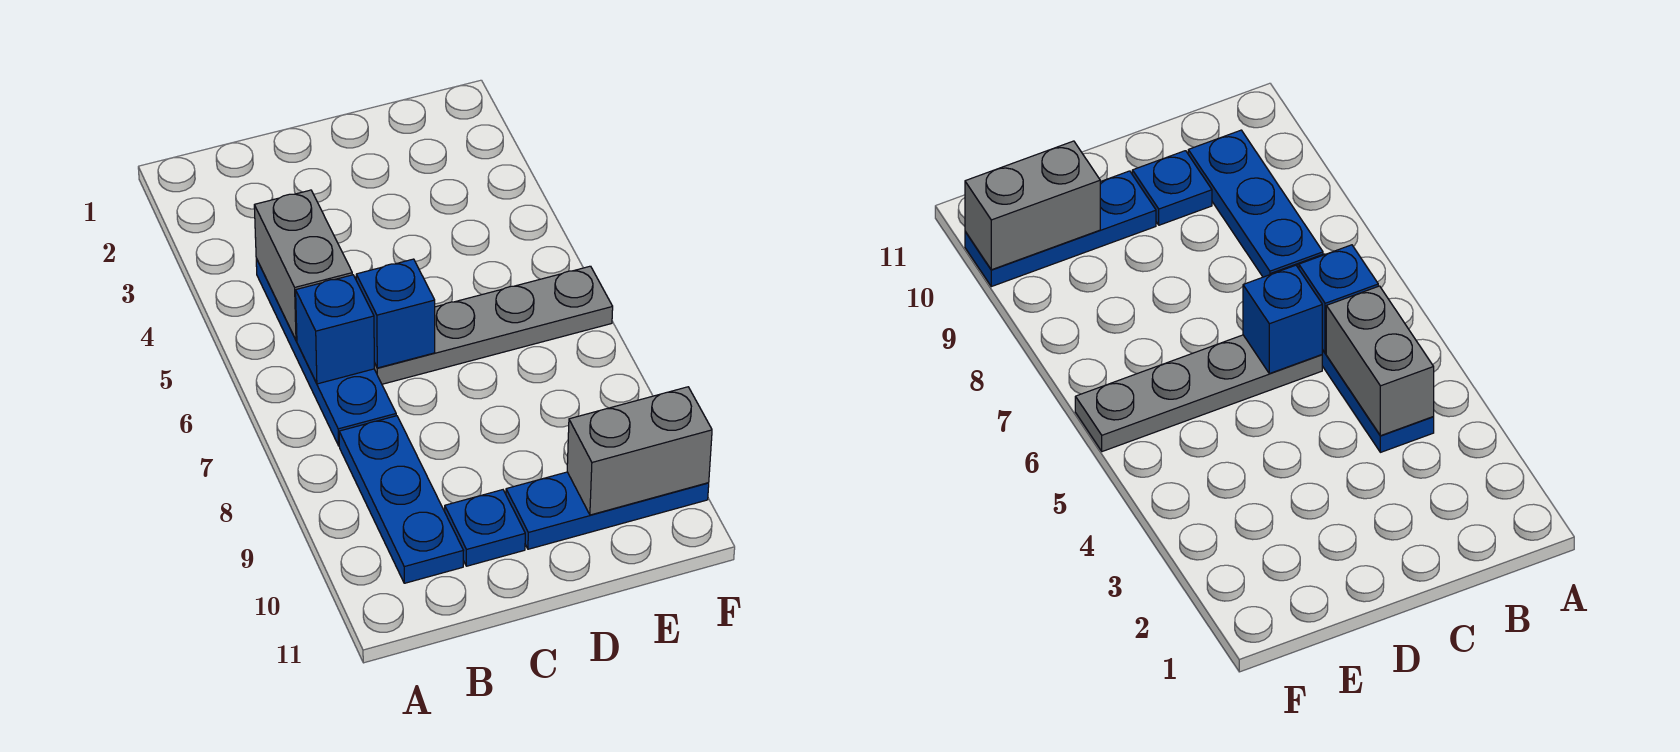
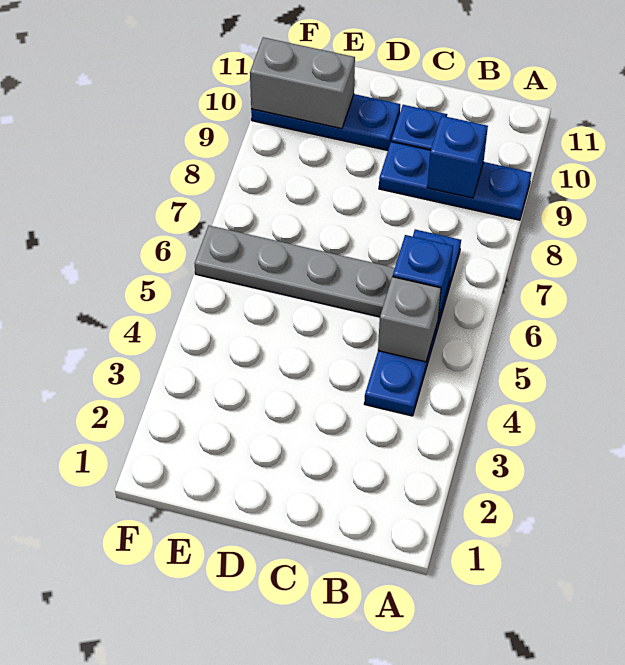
grey 1x2 brick [254,190,352,340] -> grey 1x1 brick [378,277,441,362]
blue 1x3 plate [339,416,464,583] -> blue 1x3 plate turned to [379,142,531,220]
blue 1x1 brick [356,259,435,368] -> blue 1x1 brick moved to [427,116,488,198]

